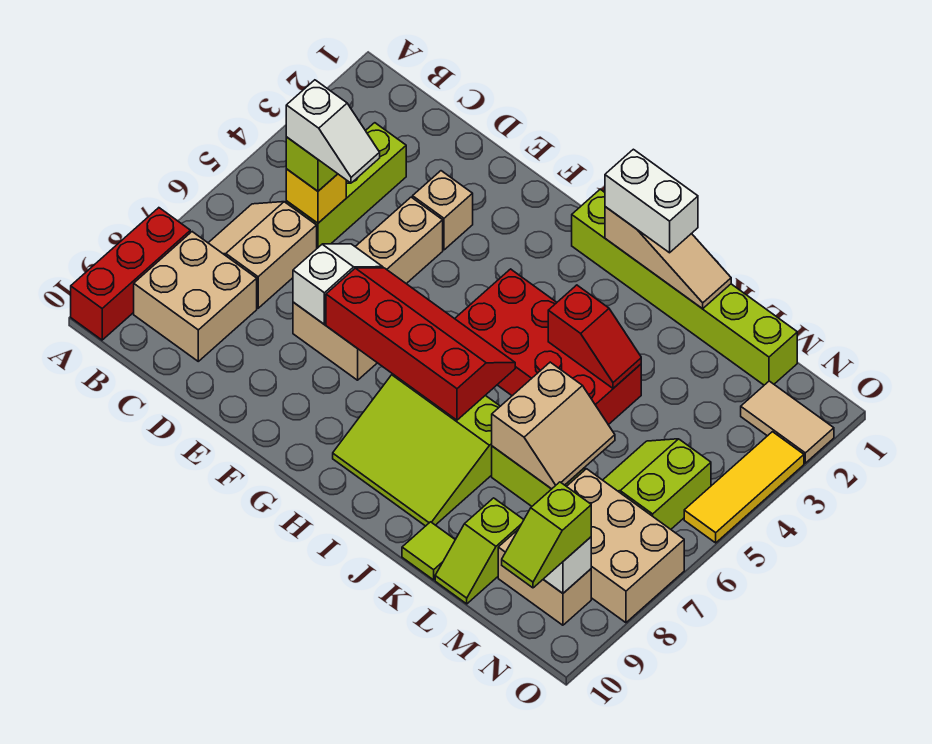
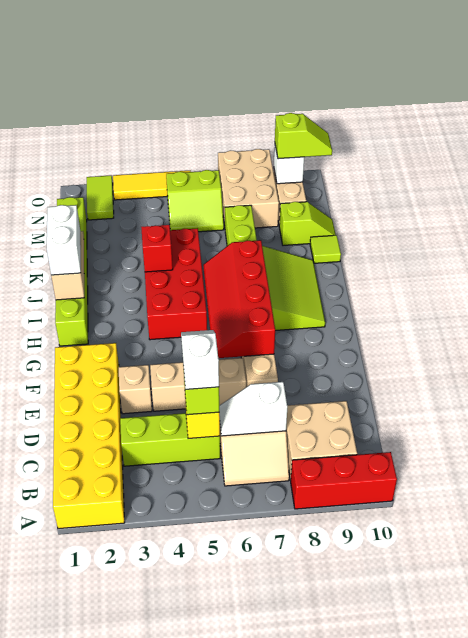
none -> yellow 2x6 brick [53,343,125,529]
white 1x2 slope [293,244,383,324] -> white 1x2 slope moved to [219,382,287,436]
tan 2x2 slope [492,362,615,489] -> none
tan 1x2 tile [741,381,834,463] -> lime 1x2 tile [87,176,114,220]

